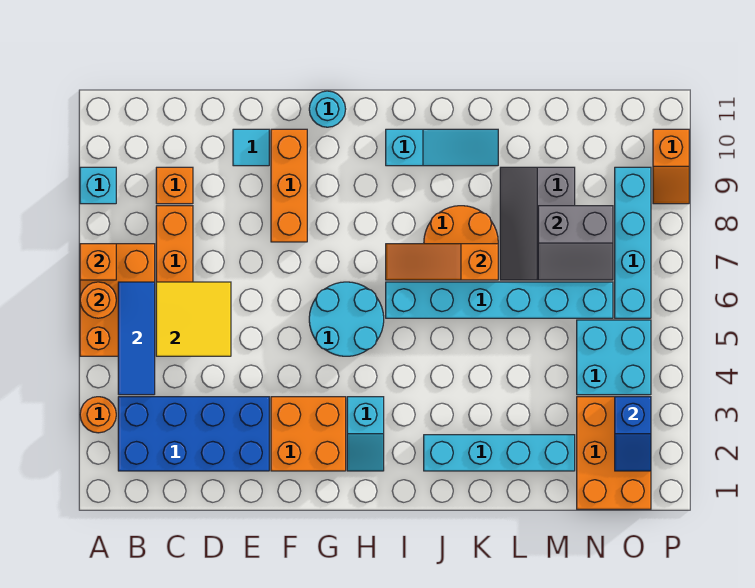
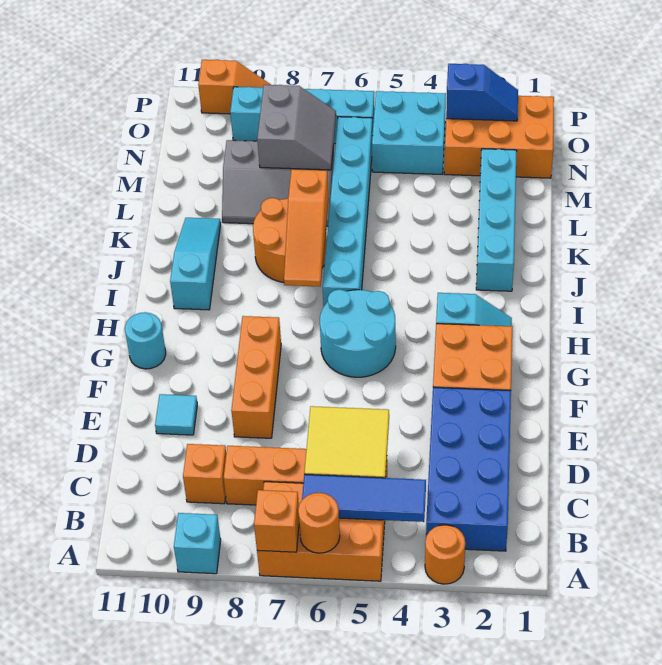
orange 1x3 brick [271,129,307,242] -> orange 1x3 brick turned to [231,316,281,438]

